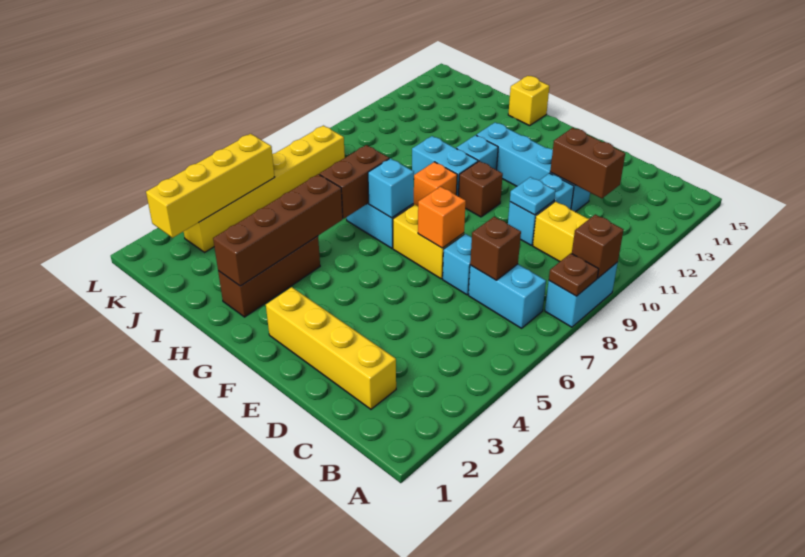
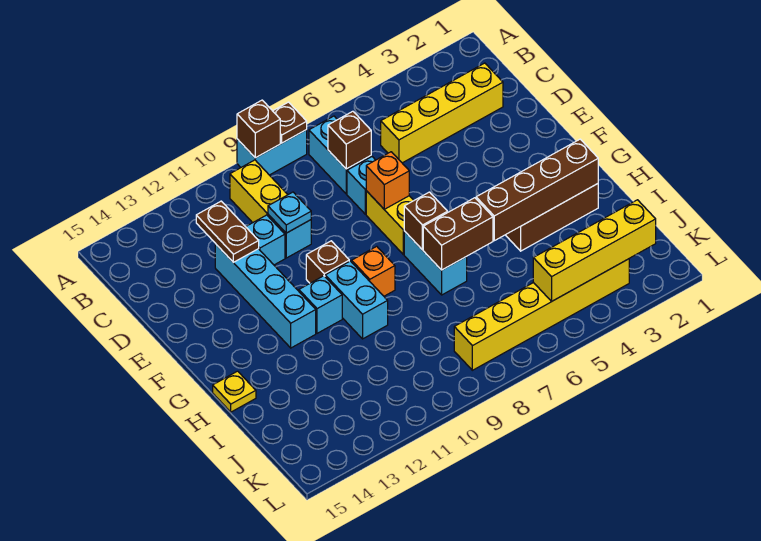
yellow 1x4 brick [266,287,396,409] -> yellow 1x4 brick turned to [381,63,503,163]
brown 1x2 brick [550,128,625,199] -> brown 1x2 plate [196,201,259,263]
cyan 1x1 brick [368,158,414,218] -> brown 1x1 brick [404,192,448,250]
yellow 1x1 brick [508,76,549,126] -> yellow 1x1 plate [213,371,256,412]

